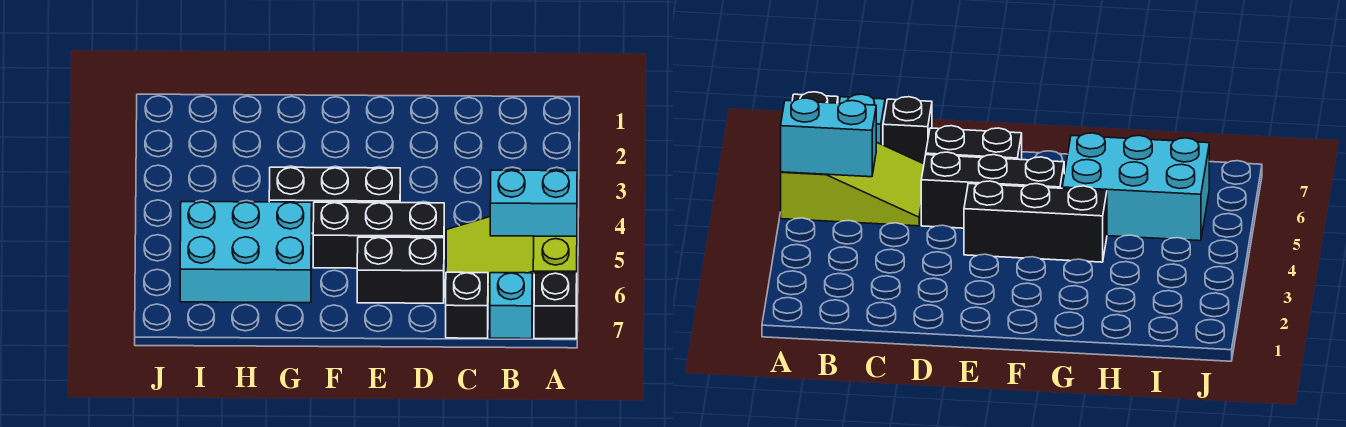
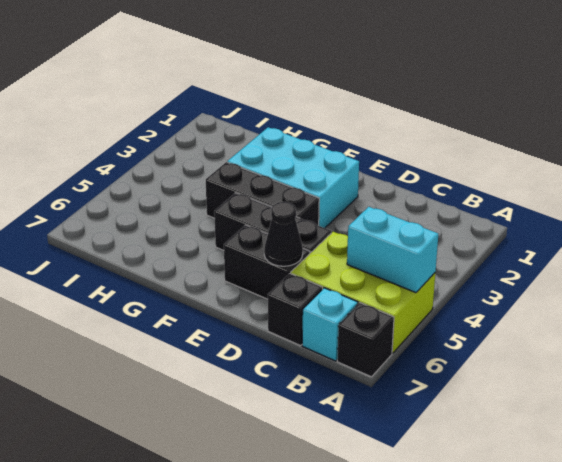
lime 2x3 slope [446,217,577,304] -> lime 2x3 brick [291,232,435,353]
none -> black 1x1 cone [264,202,303,266]
cyan 2x3 brick [180,202,312,303] -> cyan 2x3 brick moved to [227,127,359,228]

